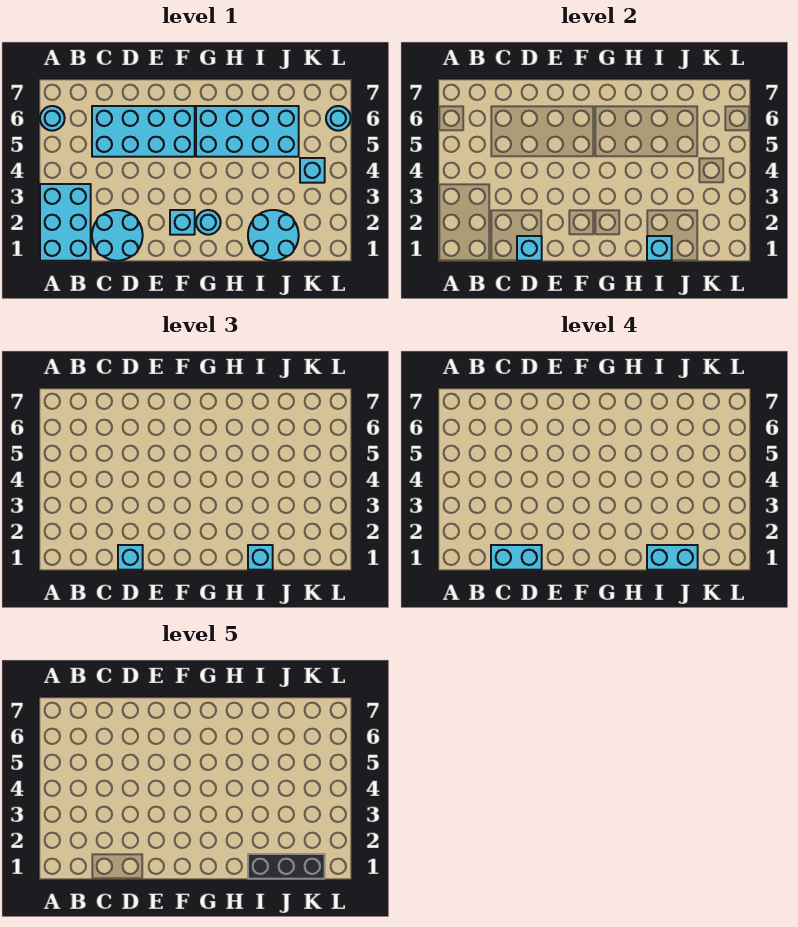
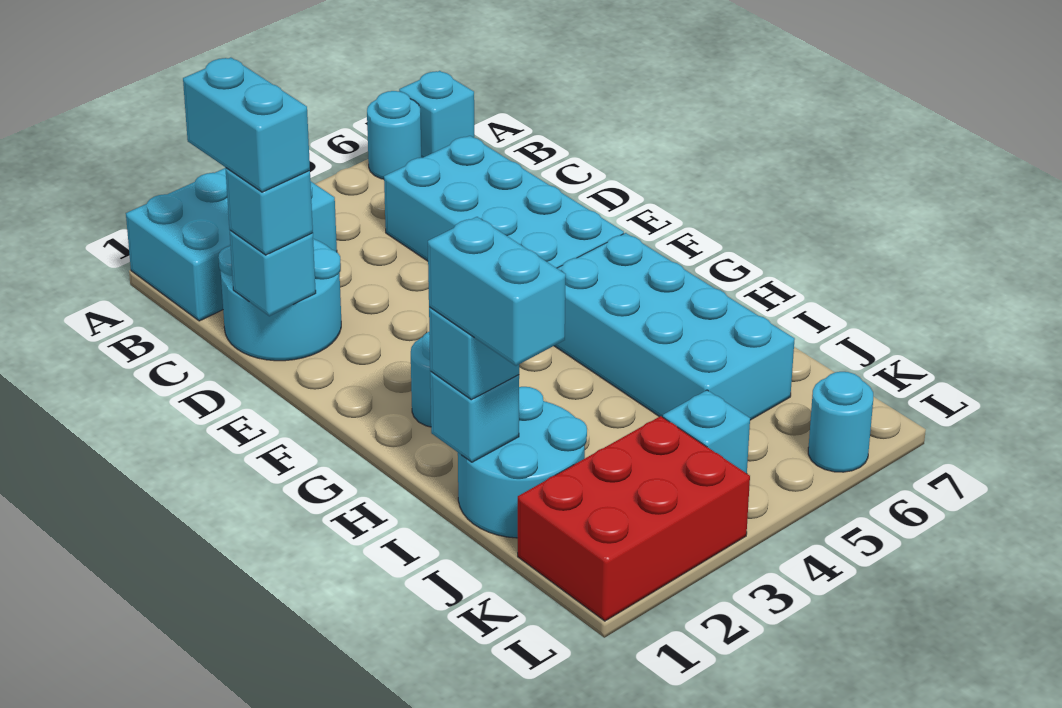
cyan 1x1 brick [170,210,195,235] -> cyan 1x1 brick moved to [399,71,474,158]
black 1x3 brick [248,854,325,879] -> none
none -> red 2x3 brick [518,416,750,621]

